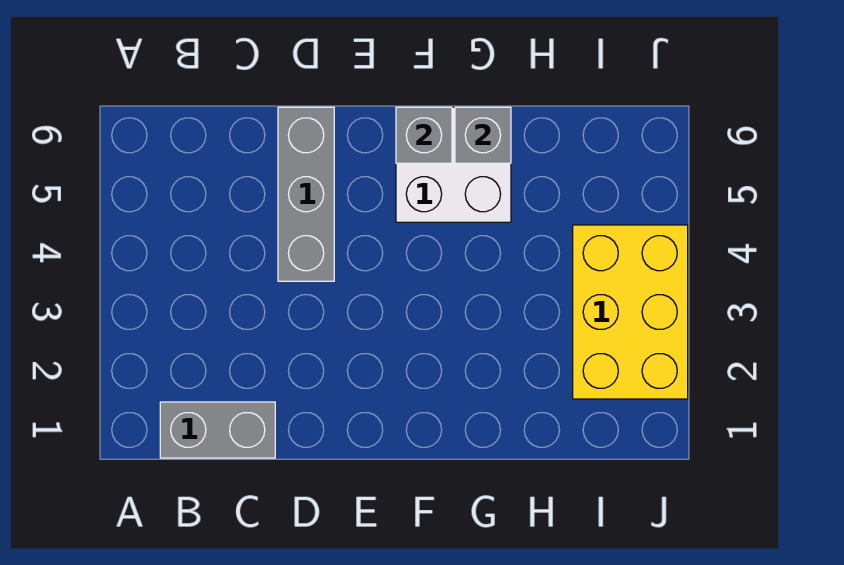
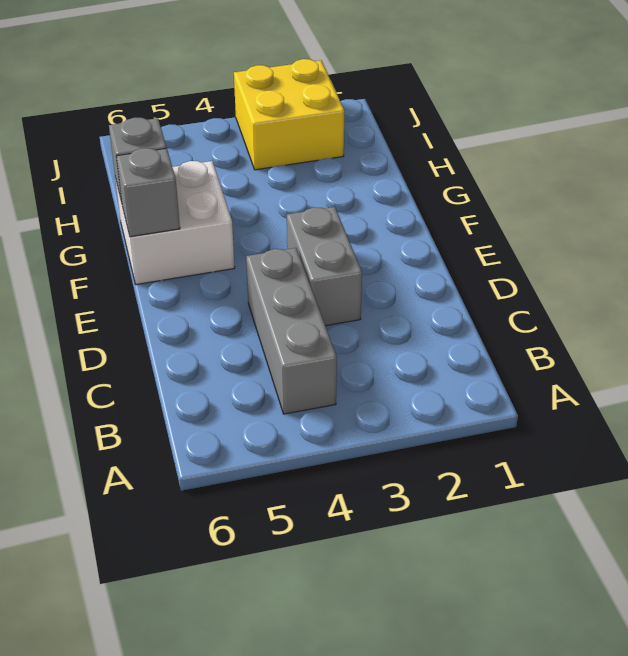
grey 1x2 brick [160,402,275,458] -> grey 1x2 brick moved to [287,207,362,326]
grey 1x3 brick [278,107,334,281] -> grey 1x3 brick turned to [246,248,337,414]
yellow 2x3 brick [573,225,688,399] -> yellow 2x2 brick [234,59,345,170]

